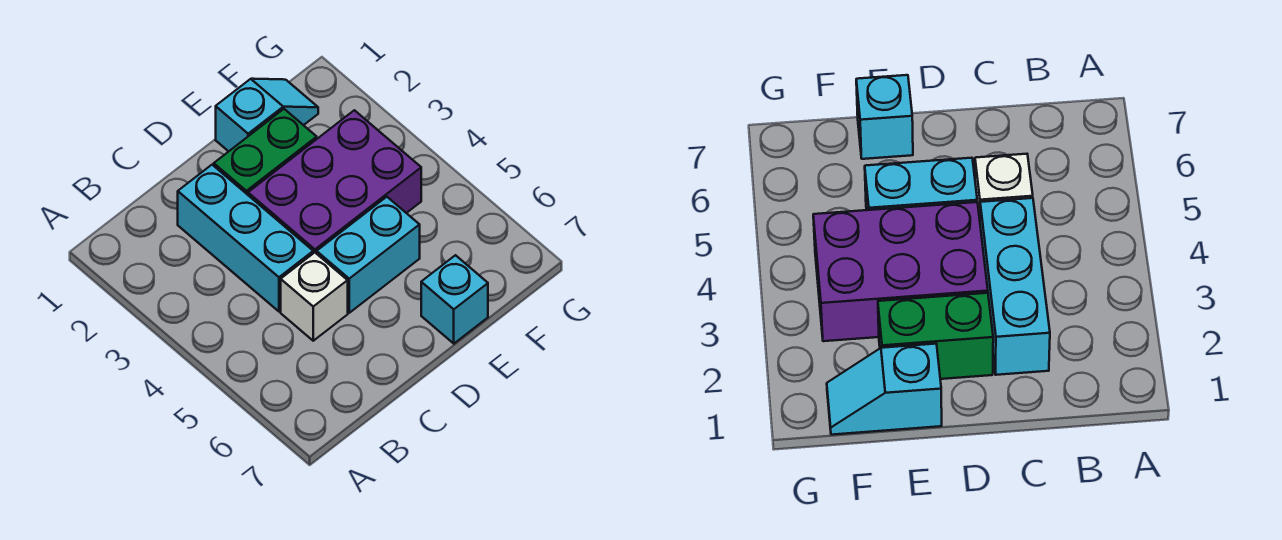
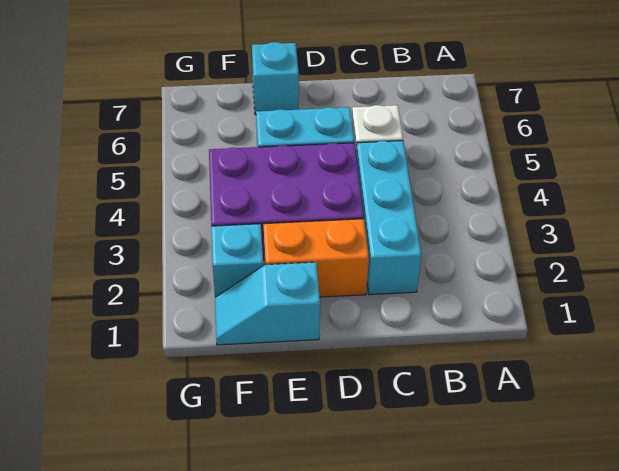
green 1x2 brick [214,109,317,195] -> orange 1x2 brick [263,219,369,297]
none -> cyan 1x1 brick [211,224,263,297]

